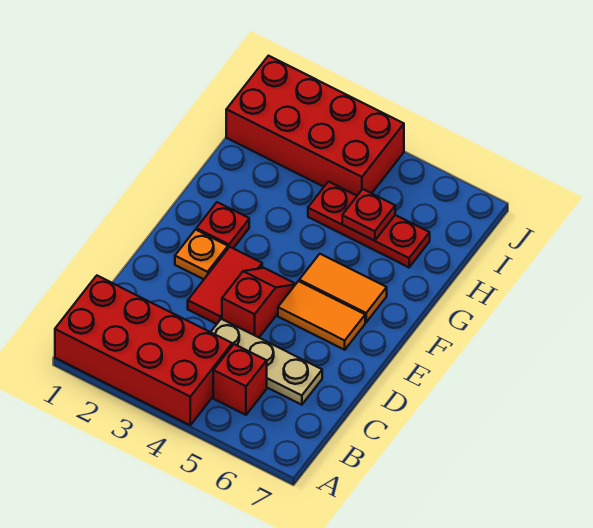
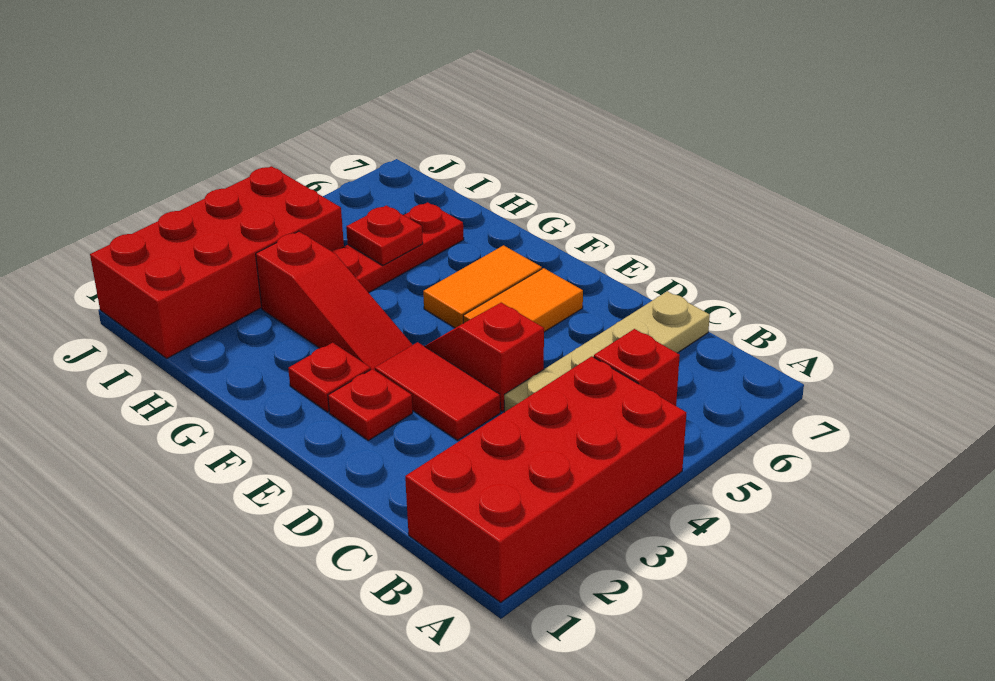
tan 1x3 plate [211,319,322,405] -> tan 1x4 plate [504,291,710,412]
orange 1x1 plate [175,230,228,279] -> red 1x1 plate [328,369,413,440]
none -> red 1x3 slope [256,231,412,370]

